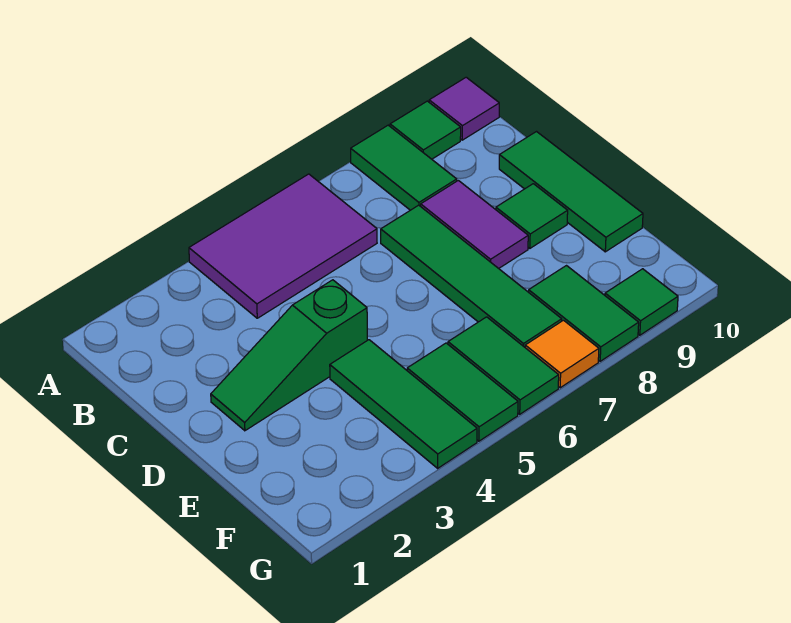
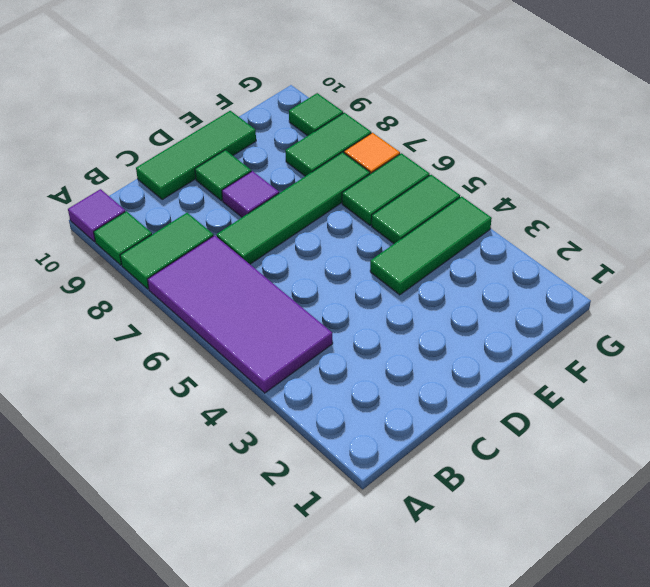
purple 2x3 tile [189,174,377,318] -> purple 2x4 tile [147,235,333,393]
purple 1x2 tile [421,180,528,268] -> purple 1x1 tile [222,171,279,217]
green 1x3 slope [211,280,367,431] -> none

